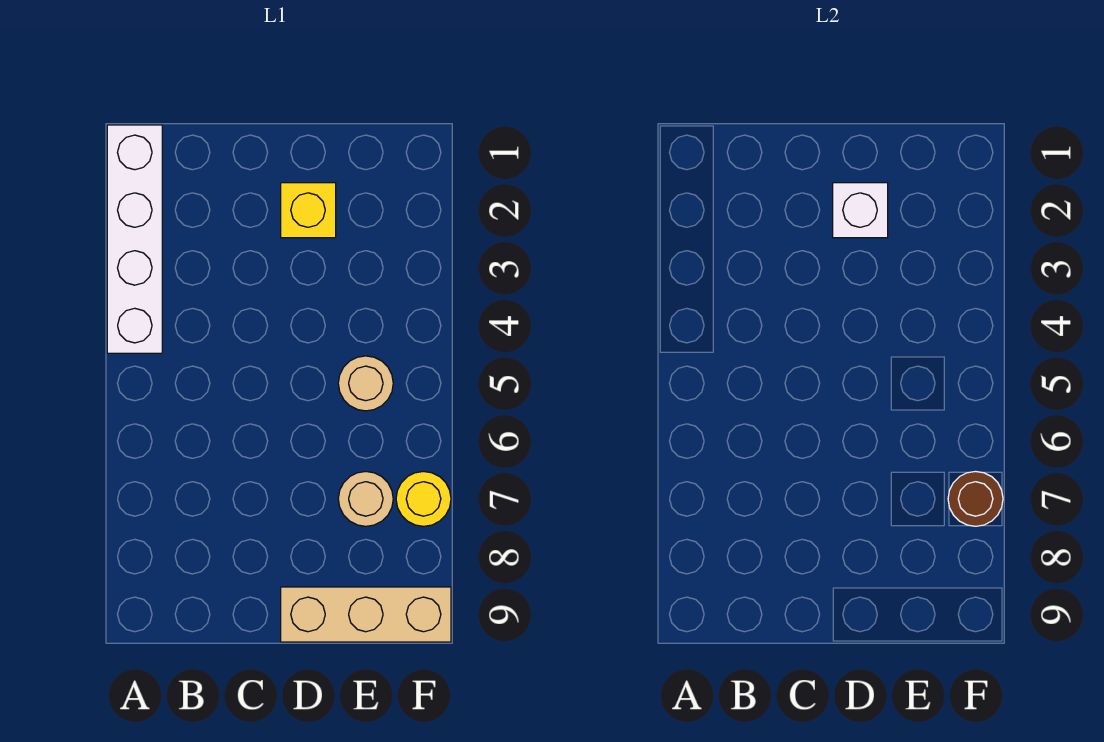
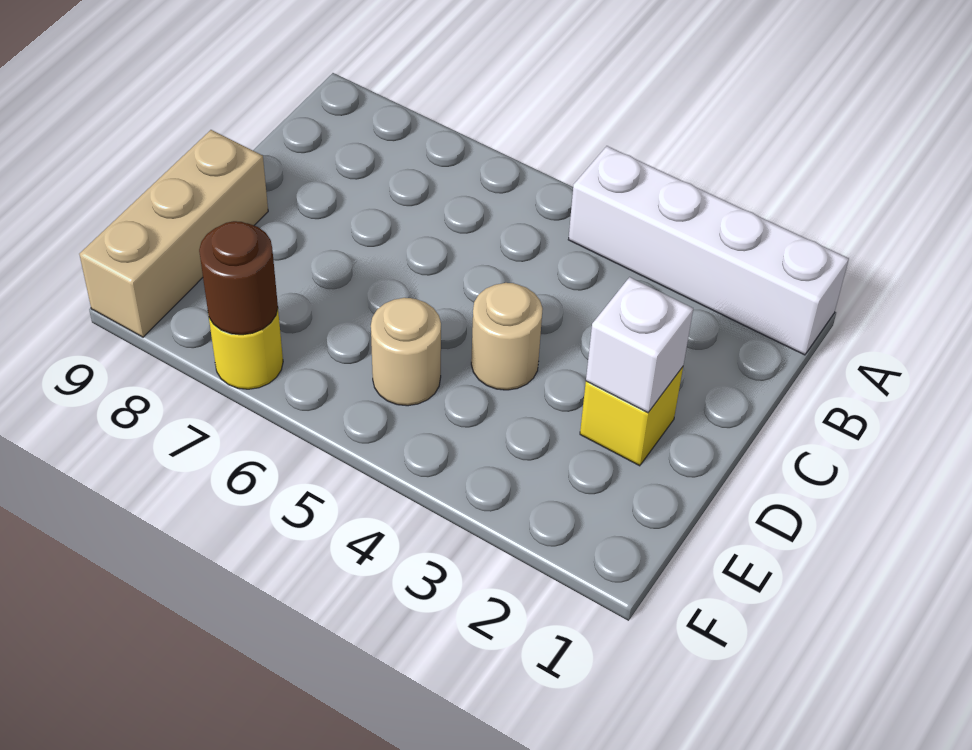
tan 1x1 round brick [338,471,393,526] -> tan 1x1 round brick moved to [471,283,543,390]

